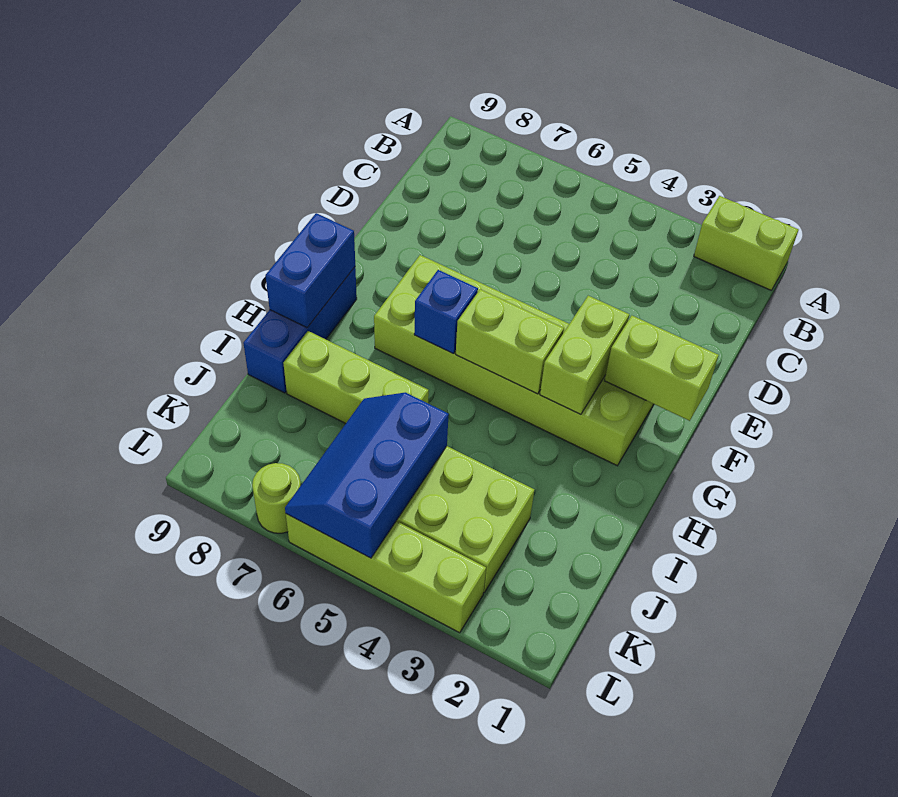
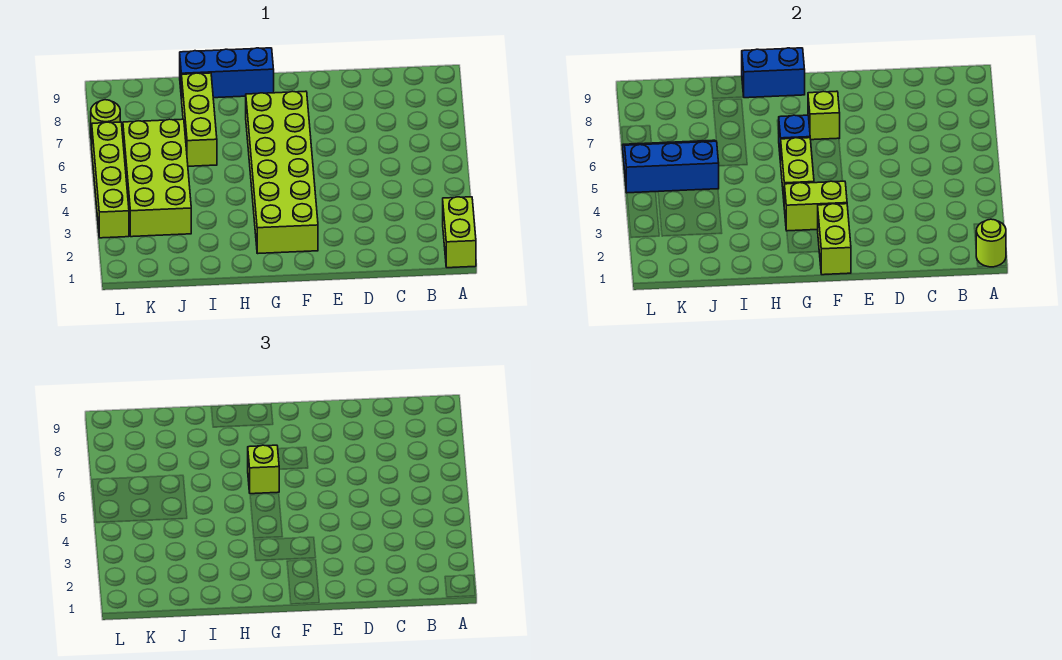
none -> lime 1x1 round brick [976,219,1006,267]
none -> lime 1x1 brick [808,91,840,140]
none -> lime 1x1 brick [248,445,279,494]

